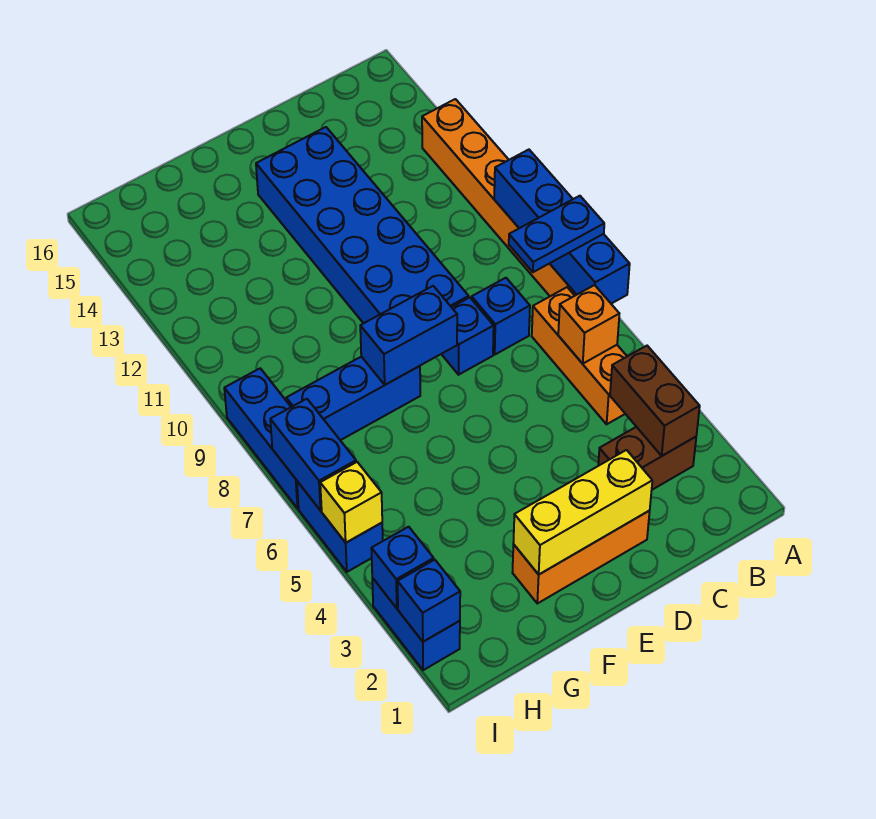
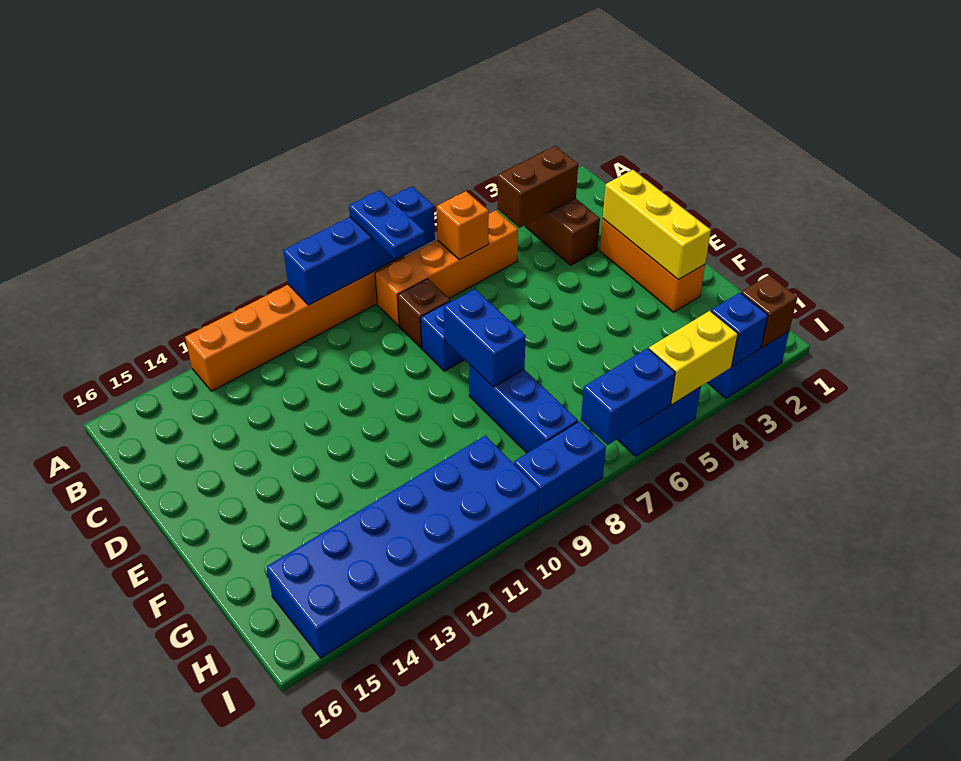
orange 1x3 brick [532,287,627,424] -> orange 1x4 brick [375,210,518,326]
blue 1x1 brick [472,278,530,354] -> brown 1x1 brick [398,279,450,348]
blue 2x6 brick [256,127,469,323] -> blue 2x6 brick moved to [266,436,539,658]
blue 1x1 brick [398,560,460,642] -> brown 1x1 brick [741,275,797,348]
yellow 1x1 brick [320,462,382,543] -> yellow 1x2 brick [649,311,738,404]
blue 1x3 brick [224,368,299,508] -> blue 1x2 brick [514,421,606,518]

